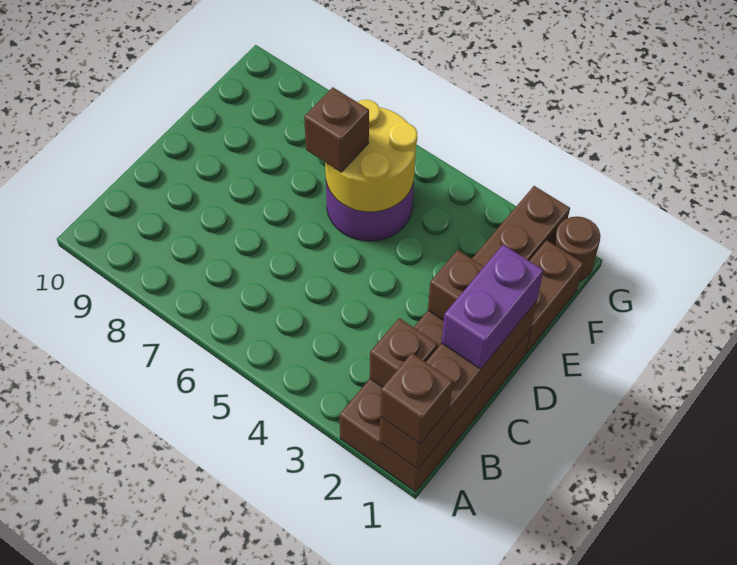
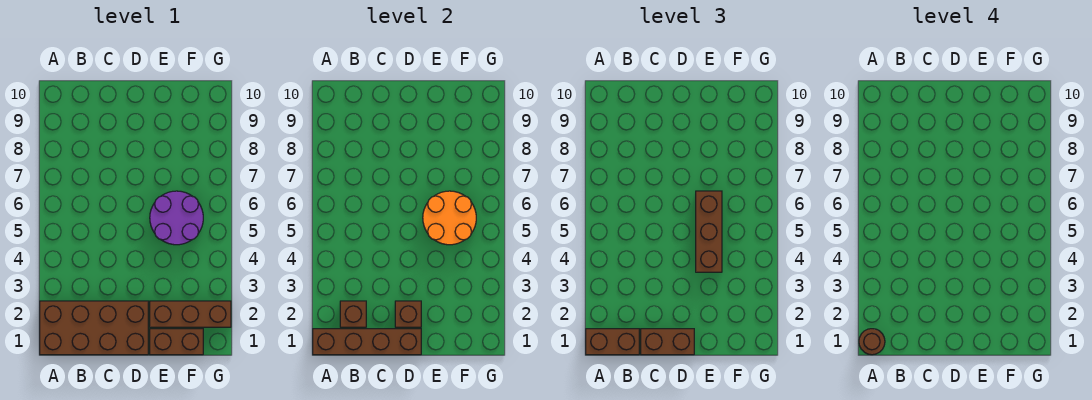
brown 1x1 brick [380,353,453,444] -> brown 1x2 brick [586,329,639,355]
purple 1x2 brick [441,245,543,369] -> brown 1x2 brick [641,329,694,355]
yellow 2x2 round brick [325,100,417,212] -> orange 2x2 round brick [423,191,476,245]
brown 1x1 brick [304,87,369,172] -> brown 1x3 brick [696,191,722,272]
brown 1x1 round brick [554,216,601,281] -> brown 1x1 round brick moved to [859,329,885,355]

